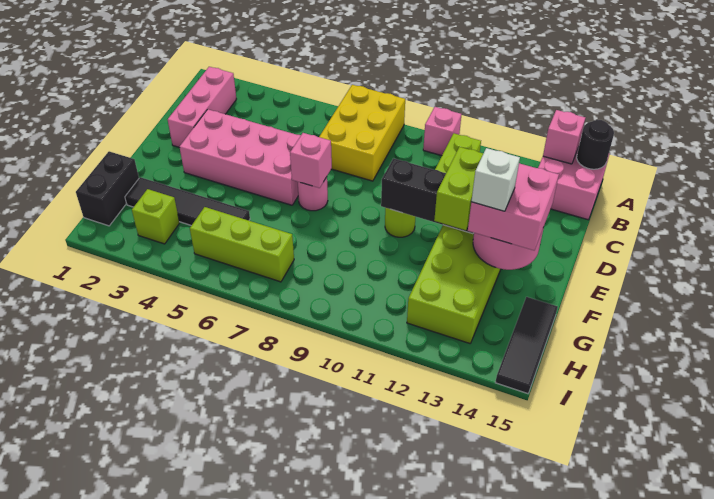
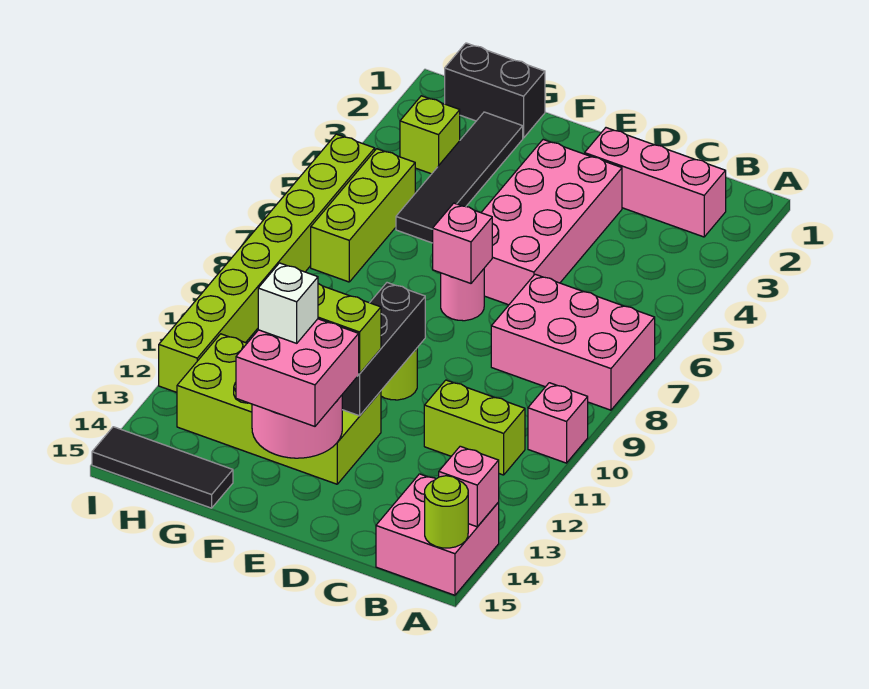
yellow 2x3 brick [319,85,405,181] -> pink 2x3 brick [491,274,655,410]
black 1x1 round brick [577,120,614,169] -> lime 1x1 round brick [425,476,468,548]
none -> lime 1x8 brick [159,134,375,392]

